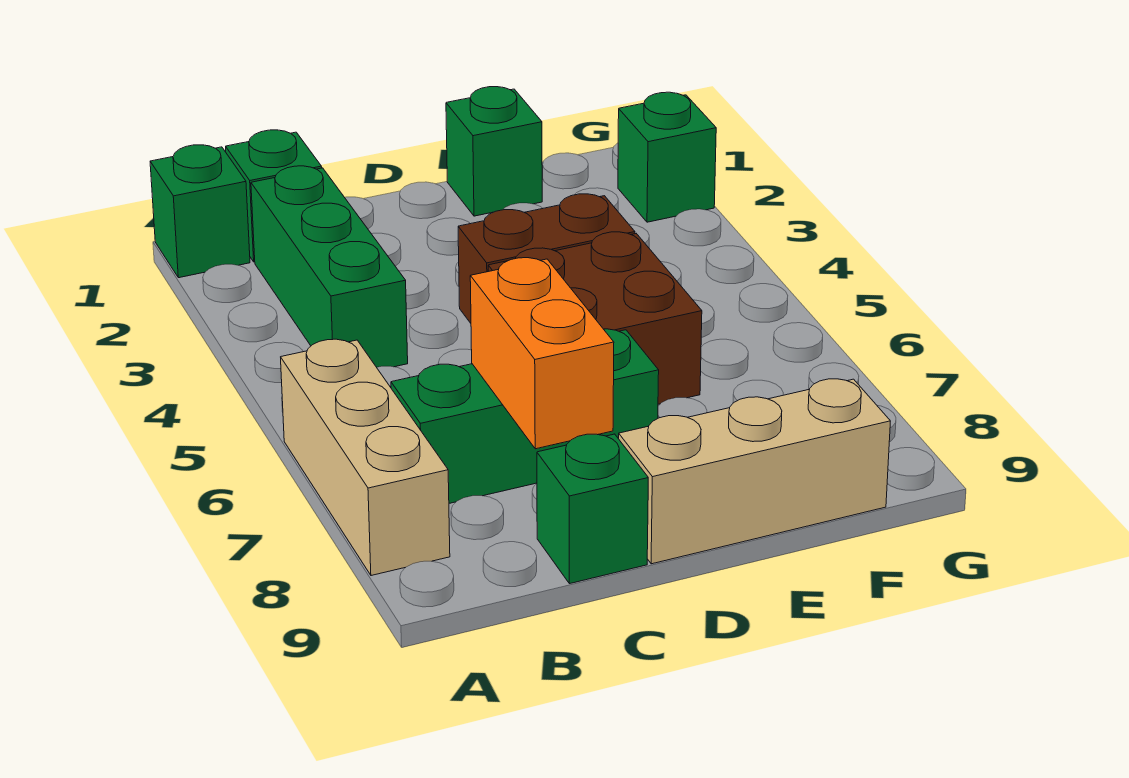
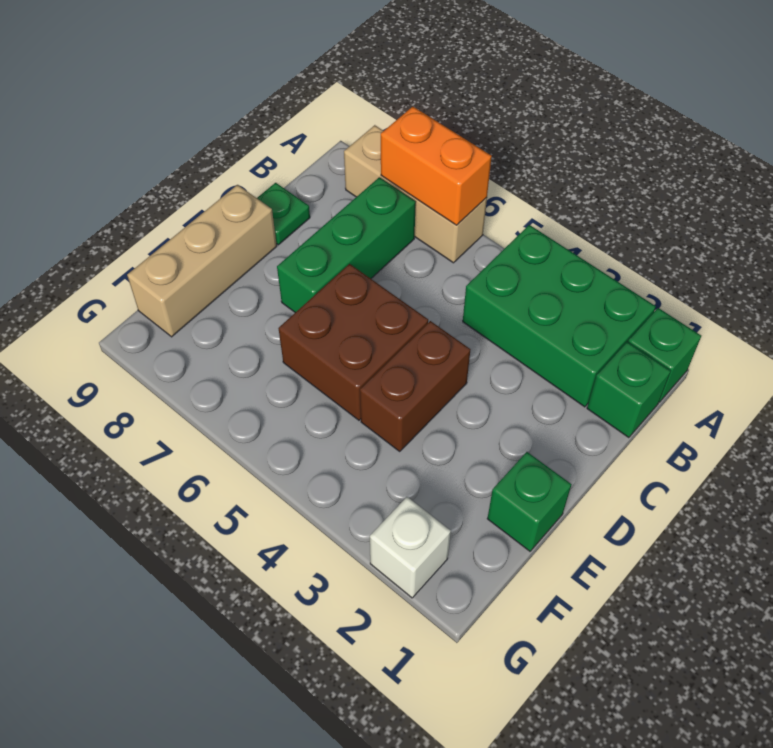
green 1x3 brick [251,166,408,367] -> green 2x3 brick [463,225,656,407]
orange 1x2 brick [470,258,614,449] -> orange 1x2 brick moved to [381,107,492,225]
green 1x1 brick [537,434,648,584] -> green 1x1 plate [257,183,310,245]
green 1x1 brick [618,92,716,222] -> white 1x1 brick [370,497,451,598]

